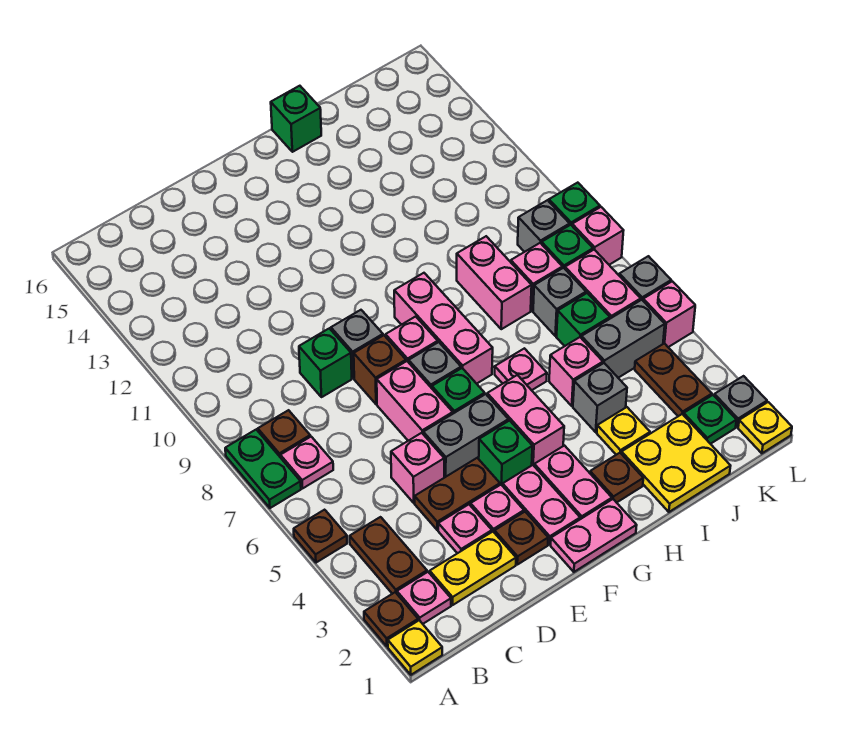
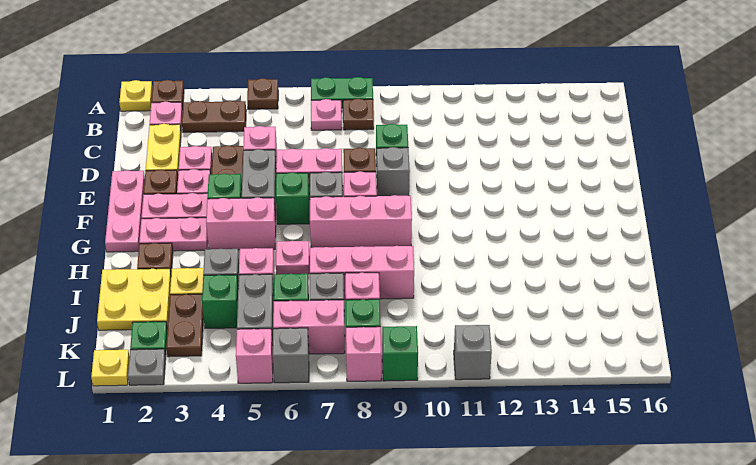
pink 1x2 plate [551,499,637,572] -> pink 1x3 plate [105,170,145,252]
green 1x1 brick [271,86,321,152] -> green 1x1 brick moved to [202,275,238,329]
pink 1x2 brick [457,236,532,329] -> pink 1x3 brick [310,246,414,299]
brown 1x2 plate [635,343,712,416] -> brown 1x2 plate turned to [166,294,204,357]
grey 1x1 brick [518,200,570,252] -> grey 1x1 brick moved to [454,325,492,380]

